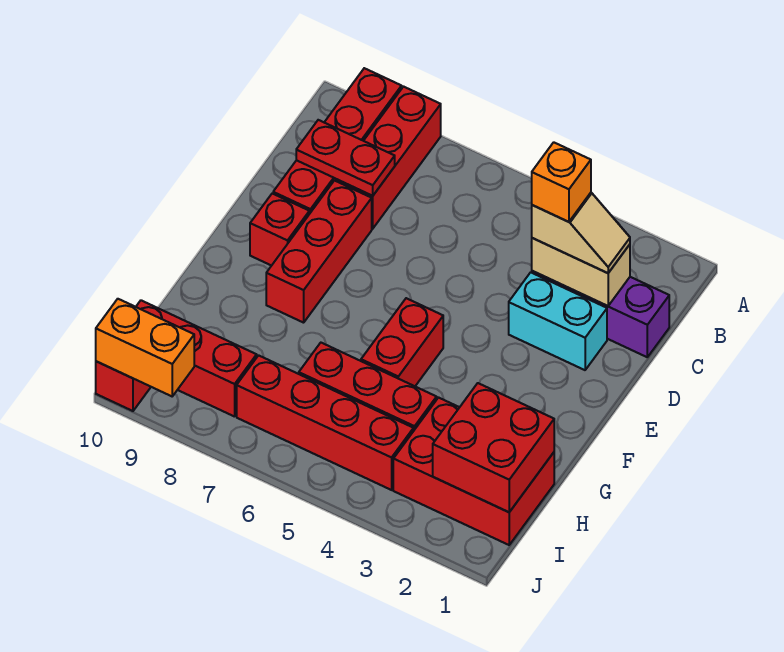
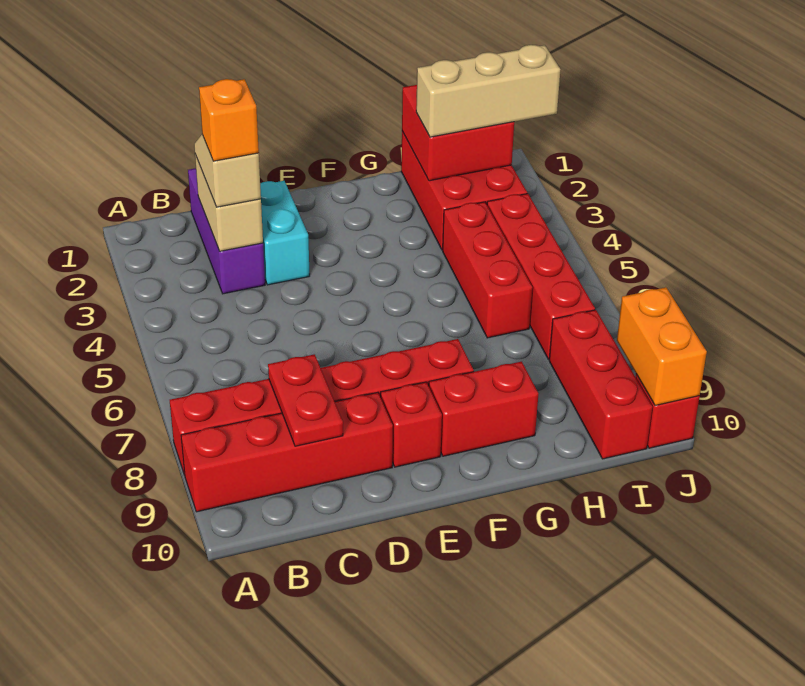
red 1x2 brick [361,298,443,386] -> red 1x2 brick moved to [429,362,539,456]
none -> tan 1x3 brick [416,45,561,137]

